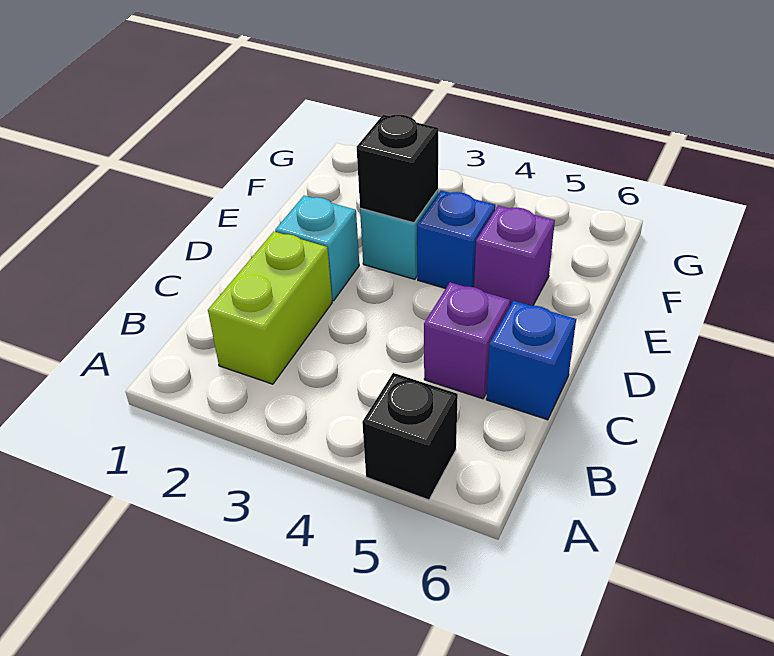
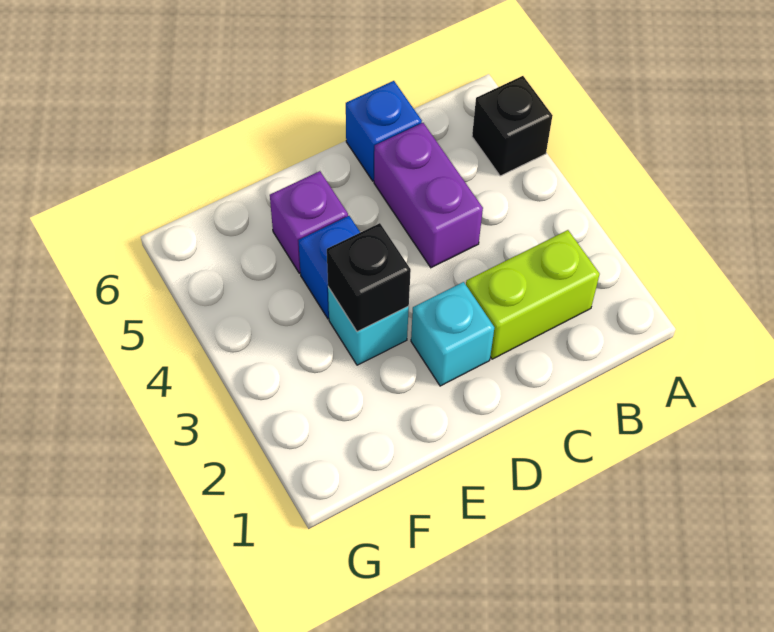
purple 1x1 brick [424,282,510,399] -> purple 1x2 brick [374,123,483,268]

